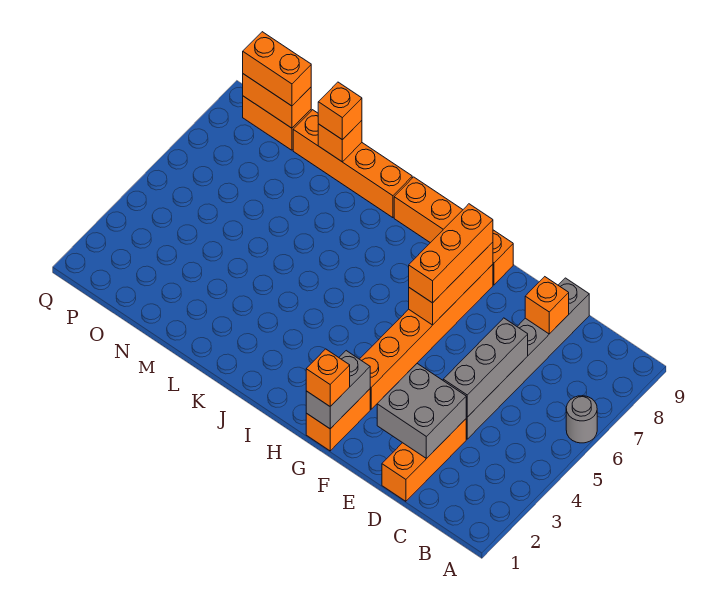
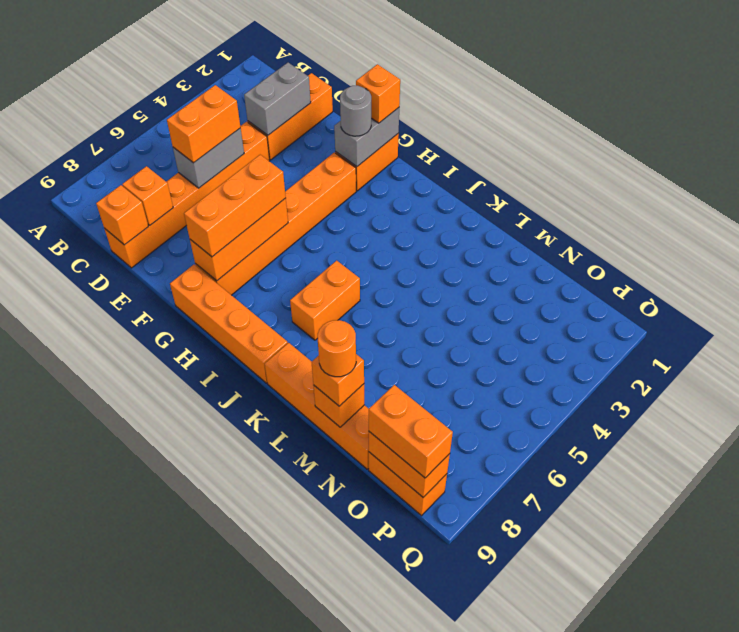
grey 1x1 round brick [566,396,597,443] -> grey 1x1 round brick moved to [340,85,371,136]
grey 2x2 brick [377,364,466,459] -> grey 1x2 brick [244,63,311,135]
grey 1x6 brick [466,278,589,439] -> orange 1x6 brick [104,122,270,268]
grey 1x3 brick [443,318,528,417] -> grey 1x2 brick [173,128,244,188]
none -> orange 1x2 brick [167,85,241,163]
none -> orange 1x1 brick [96,185,148,245]
none -> orange 1x2 brick [290,260,360,340]
none -> orange 1x1 round brick [318,320,356,377]

